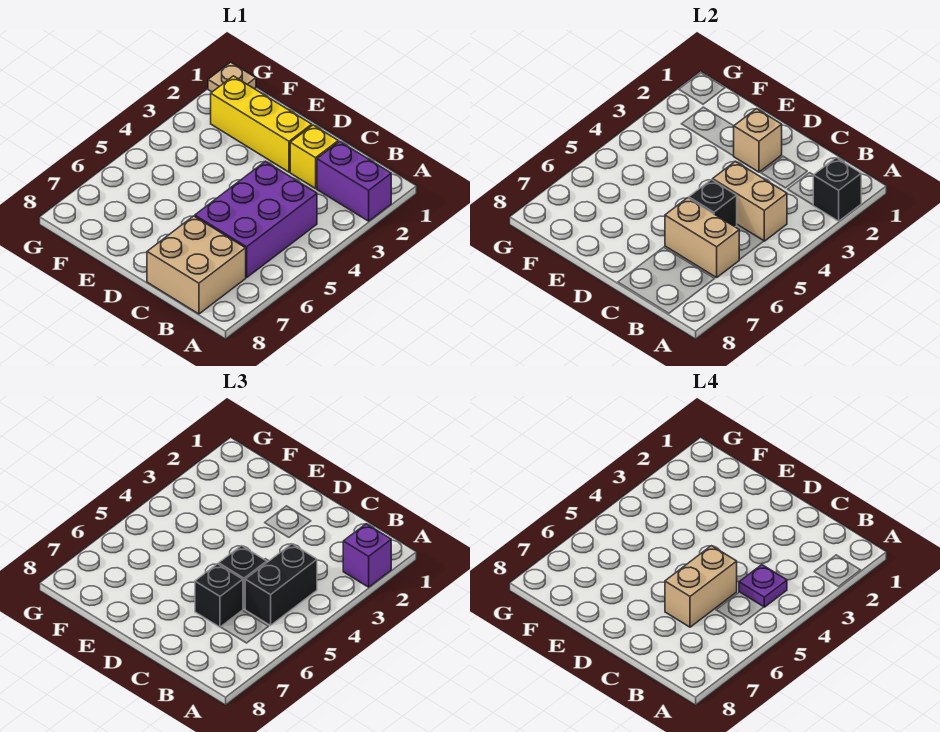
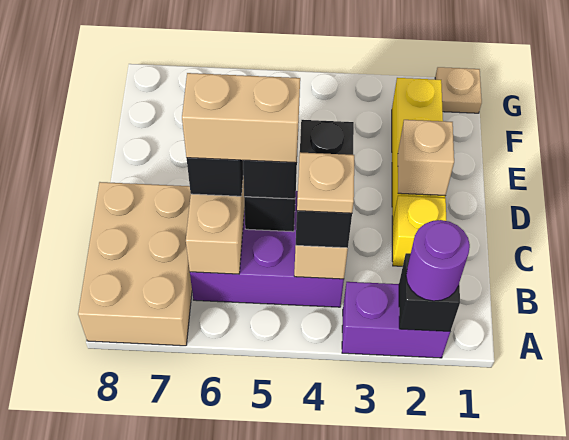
purple 1x2 brick [317,141,391,221] -> purple 1x2 brick turned to [342,282,450,358]
purple 1x1 brick [343,524,391,587] -> purple 1x1 round brick [406,220,470,301]
black 1x2 brick [245,544,317,625] -> black 1x2 brick turned to [296,120,354,248]
purple 1x1 plate [739,565,787,607] -> tan 1x1 plate [297,152,354,213]
tan 2x2 brick [147,216,246,314] -> tan 2x3 brick [78,182,192,346]

